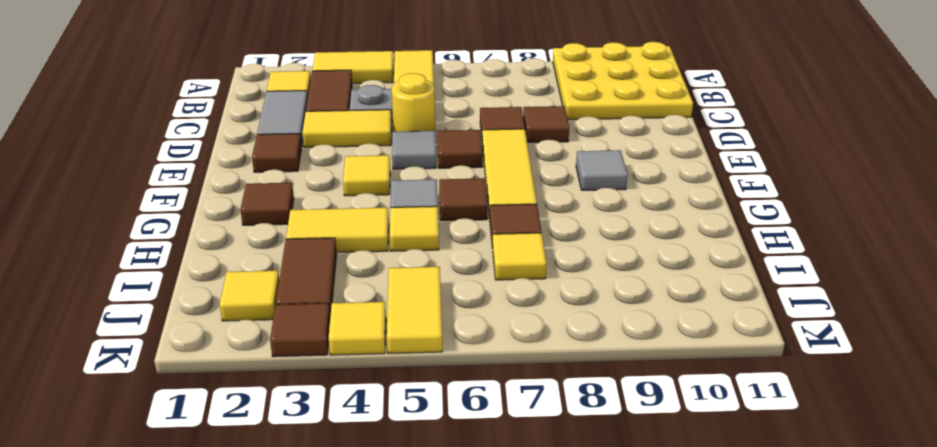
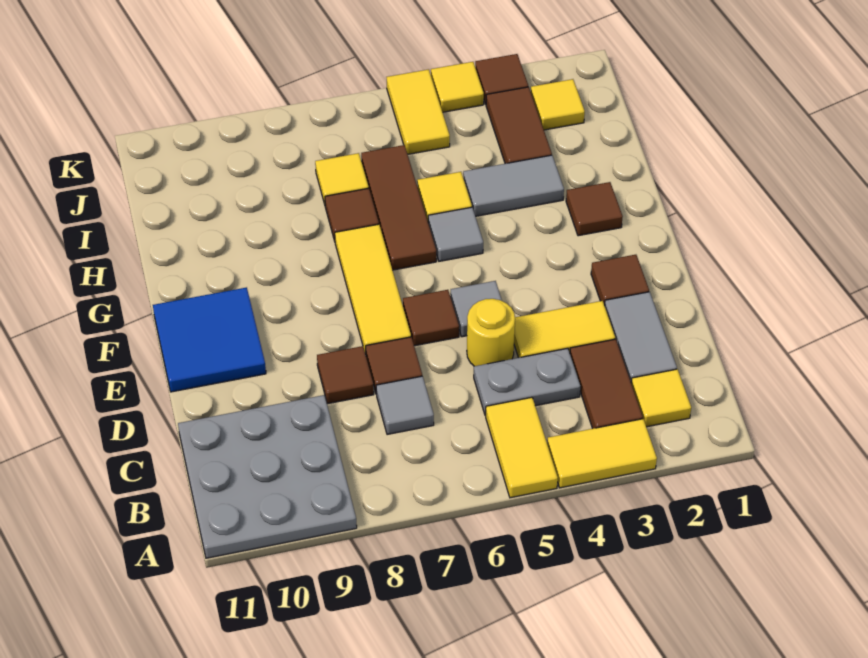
yellow 3x3 plate [553,42,693,120] -> grey 3x3 plate [178,395,357,558]
none -> blue 2x2 tile [153,287,266,392]
yellow 1x1 tile [343,155,390,196] -> none
grey 1x1 tile [576,150,628,190] -> grey 1x1 tile moved to [376,376,434,435]
brown 1x1 tile [439,178,487,221] -> brown 1x3 tile [361,145,436,270]
yellow 1x2 tile [286,208,389,253] -> grey 1x2 tile [463,155,564,216]

